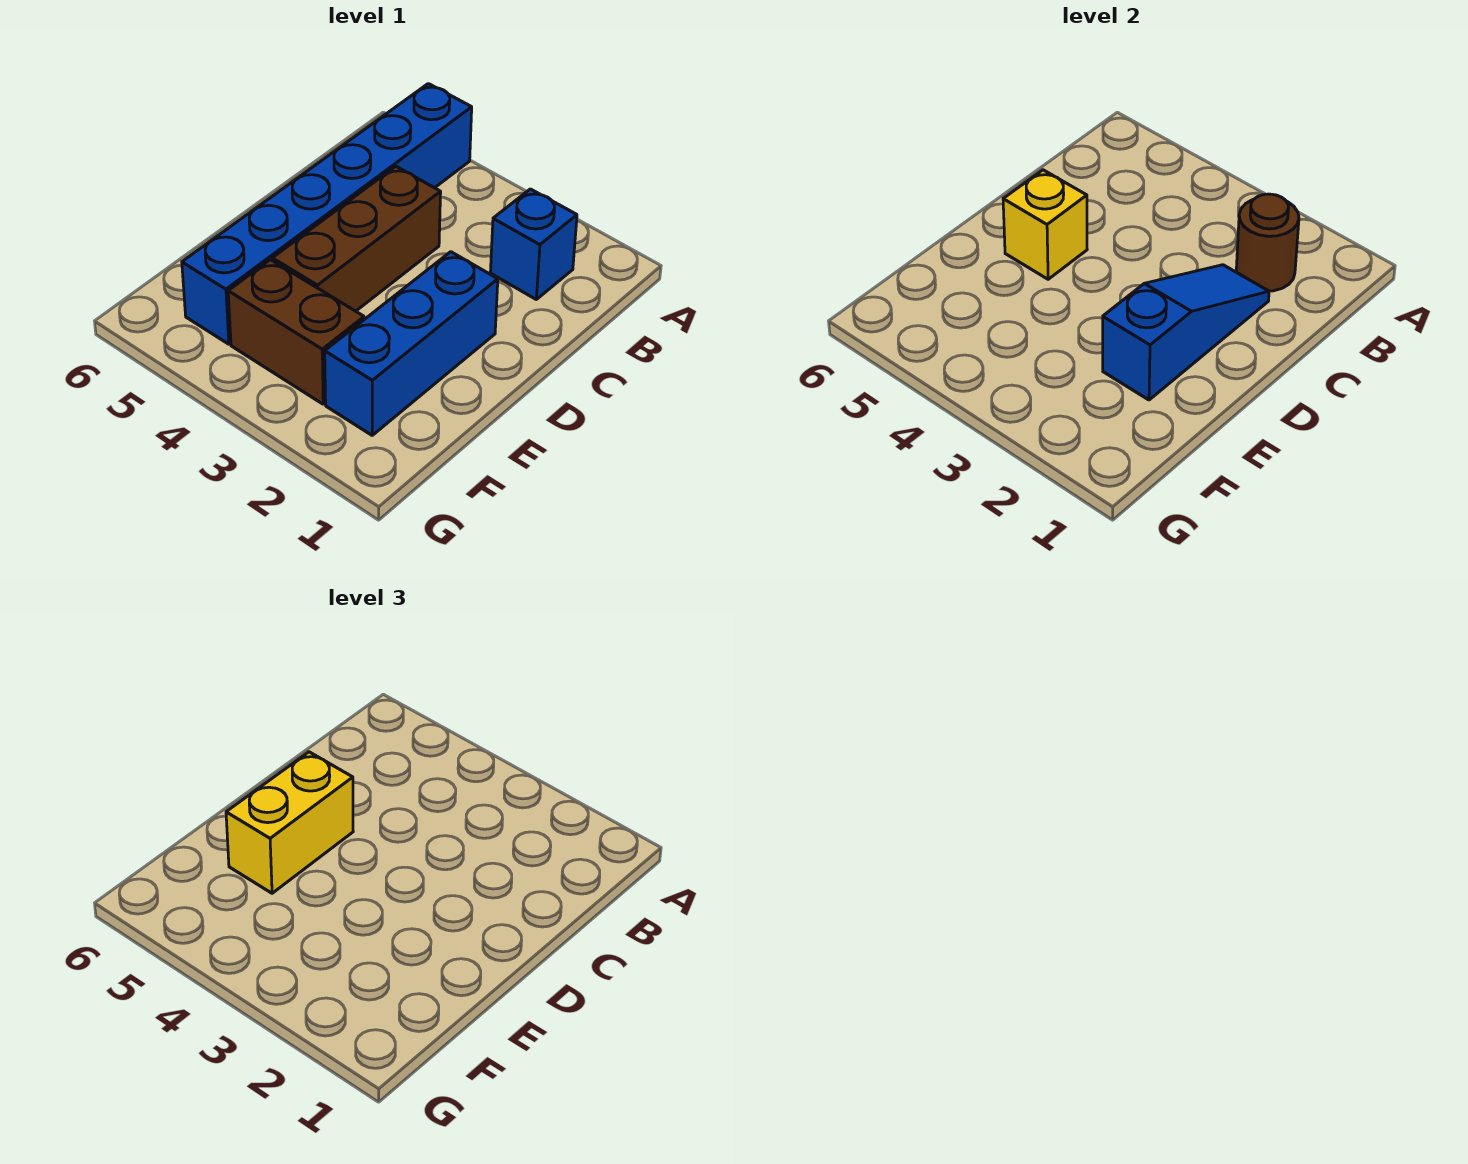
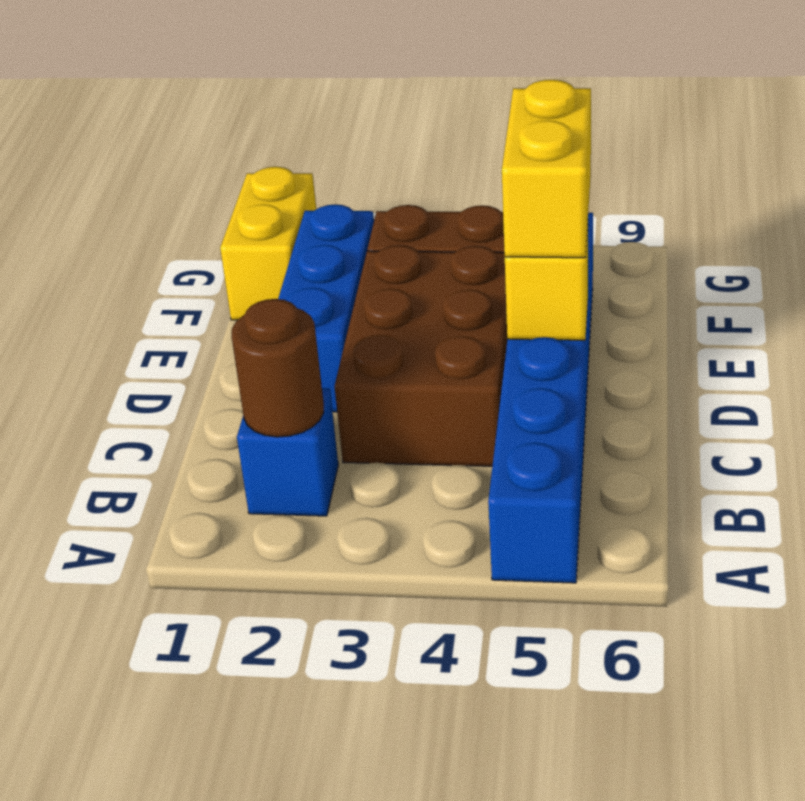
blue 1x3 slope [1103,265,1269,400] -> none
brown 1x3 brick [272,166,441,311] -> brown 2x3 brick [335,245,507,466]
none -> yellow 1x2 brick [220,167,316,320]

